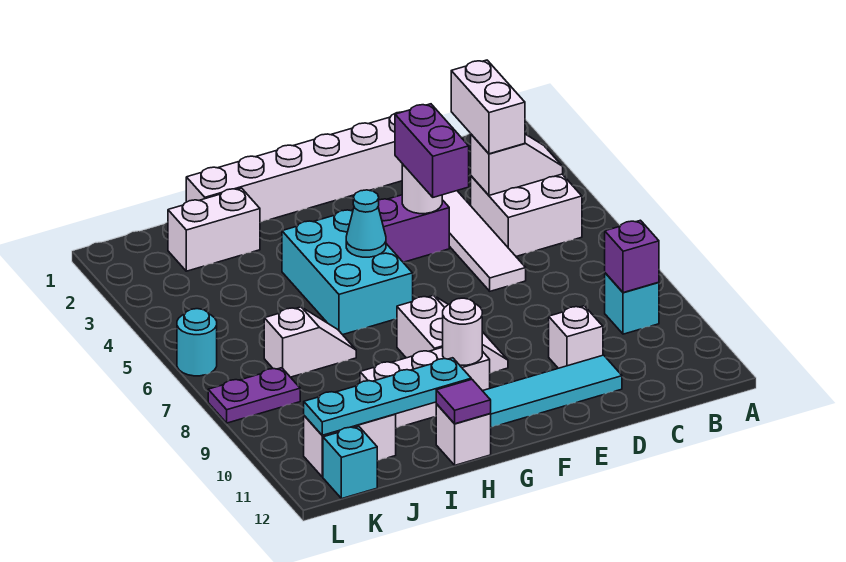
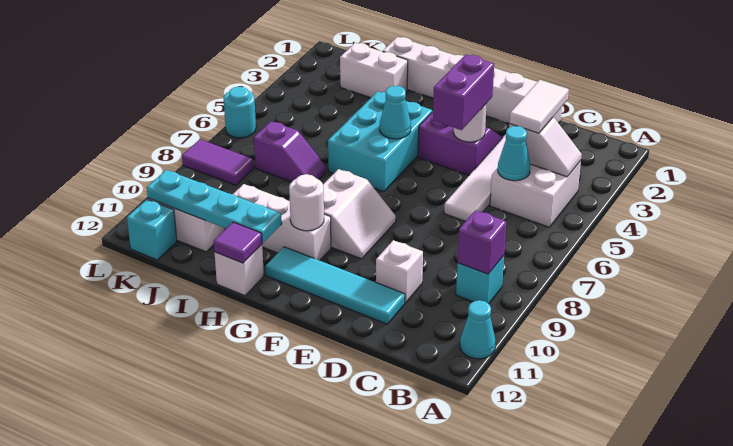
none -> cyan 1x1 cone [460,300,495,359]
white 1x2 brick [451,60,525,154] -> white 1x2 tile [510,80,569,133]
none -> cyan 1x1 cone [498,126,530,181]
white 1x2 slope [264,307,356,377] -> purple 1x2 slope [254,121,326,182]
purple 1x2 plate [208,368,300,423] -> purple 1x2 tile [182,139,253,185]

